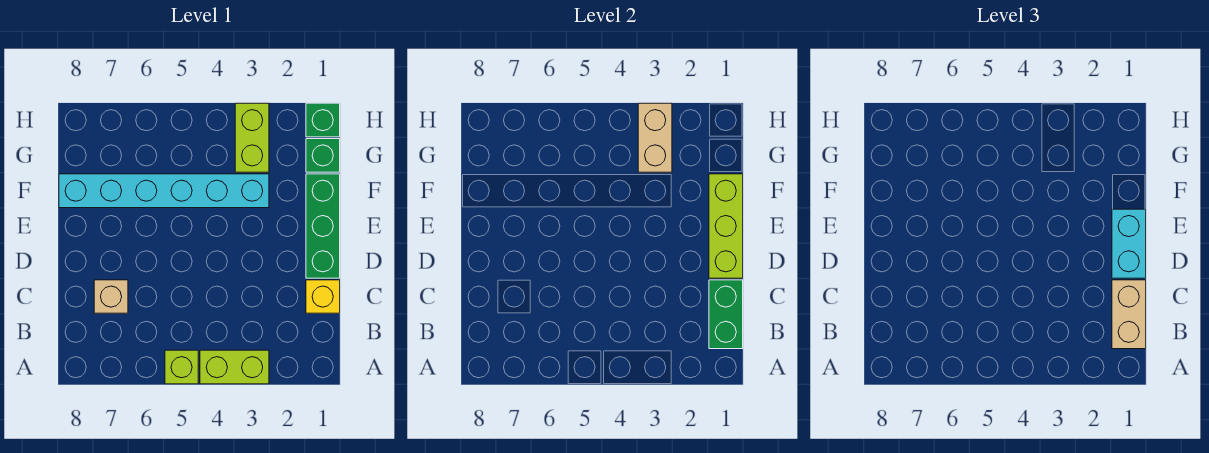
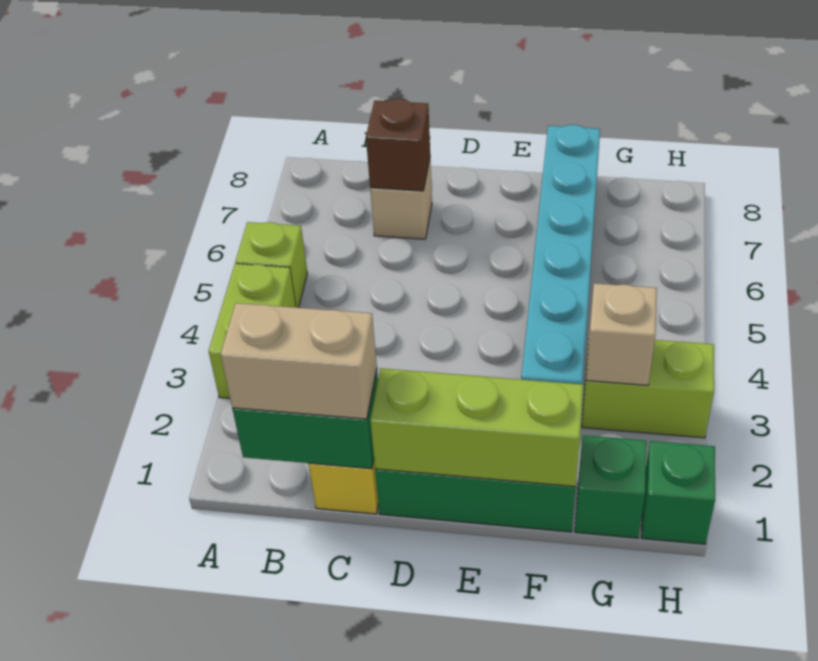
none -> brown 1x1 brick [366,99,430,191]
cyan 1x2 brick [1112,209,1146,278] -> none
tan 1x2 brick [638,103,672,172] -> tan 1x1 brick [586,283,657,385]

